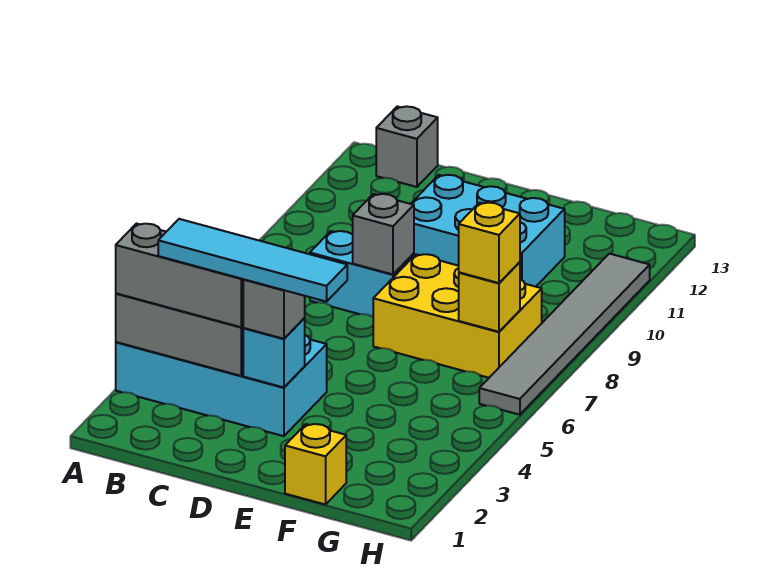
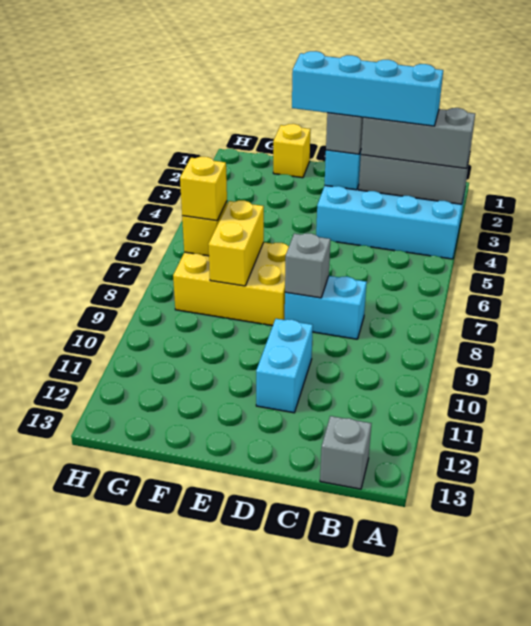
cyan 1x4 tile [158,219,347,302] -> cyan 1x4 brick [292,51,443,126]
cyan 2x3 brick [411,175,565,287] -> cyan 1x2 brick [256,319,313,413]
none -> yellow 1x2 brick [208,200,264,286]
grey 1x6 tile [479,254,650,415] -> none

